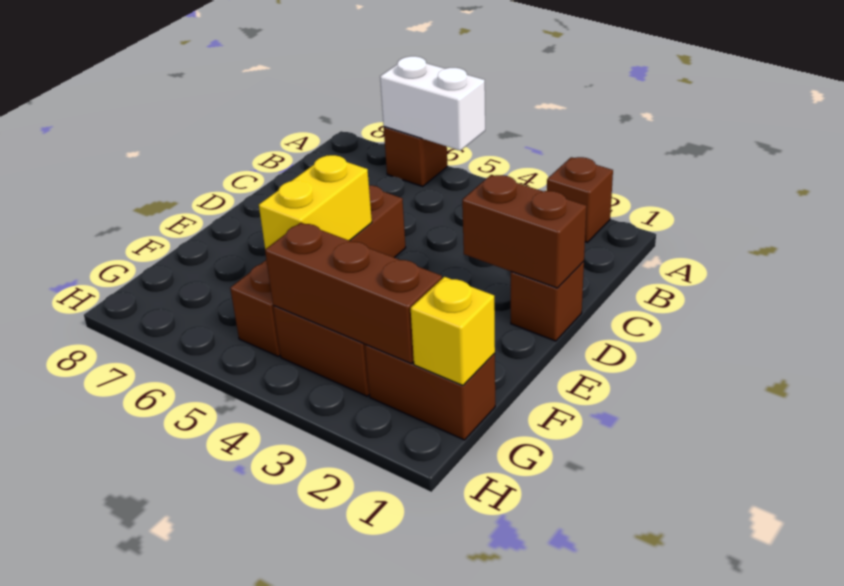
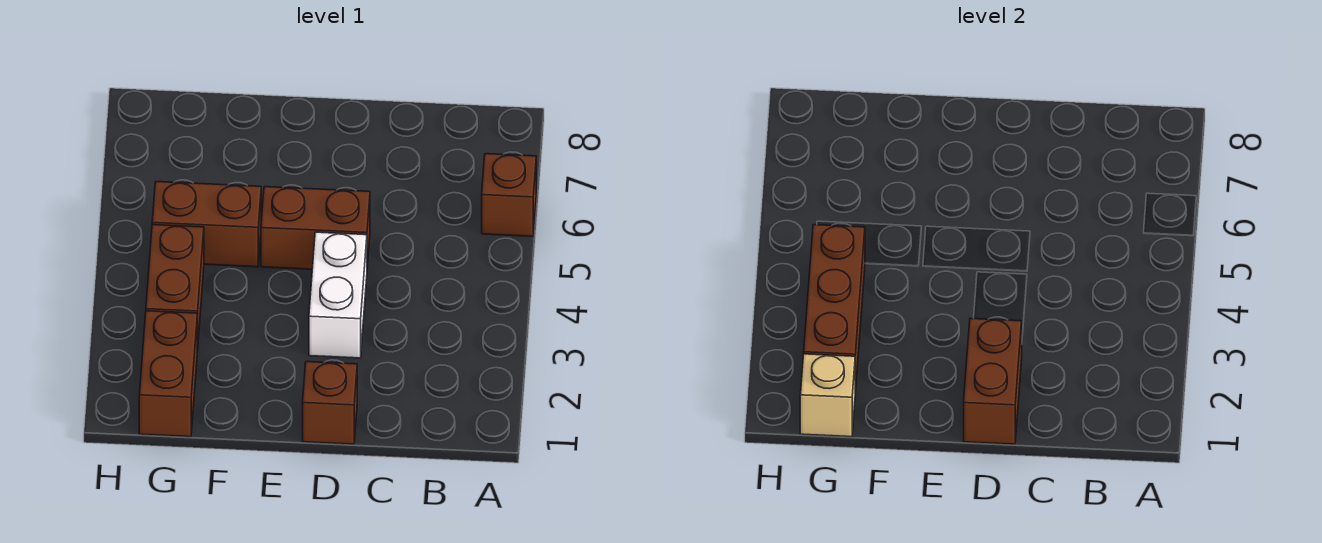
brown 1x1 brick [547,157,613,242] -> none
white 1x2 brick [380,56,485,150] -> white 1x2 brick moved to [309,232,367,358]
yellow 1x2 brick [259,155,372,249] -> none
yellow 1x1 brick [411,277,495,386] -> tan 1x1 brick [800,354,855,437]

